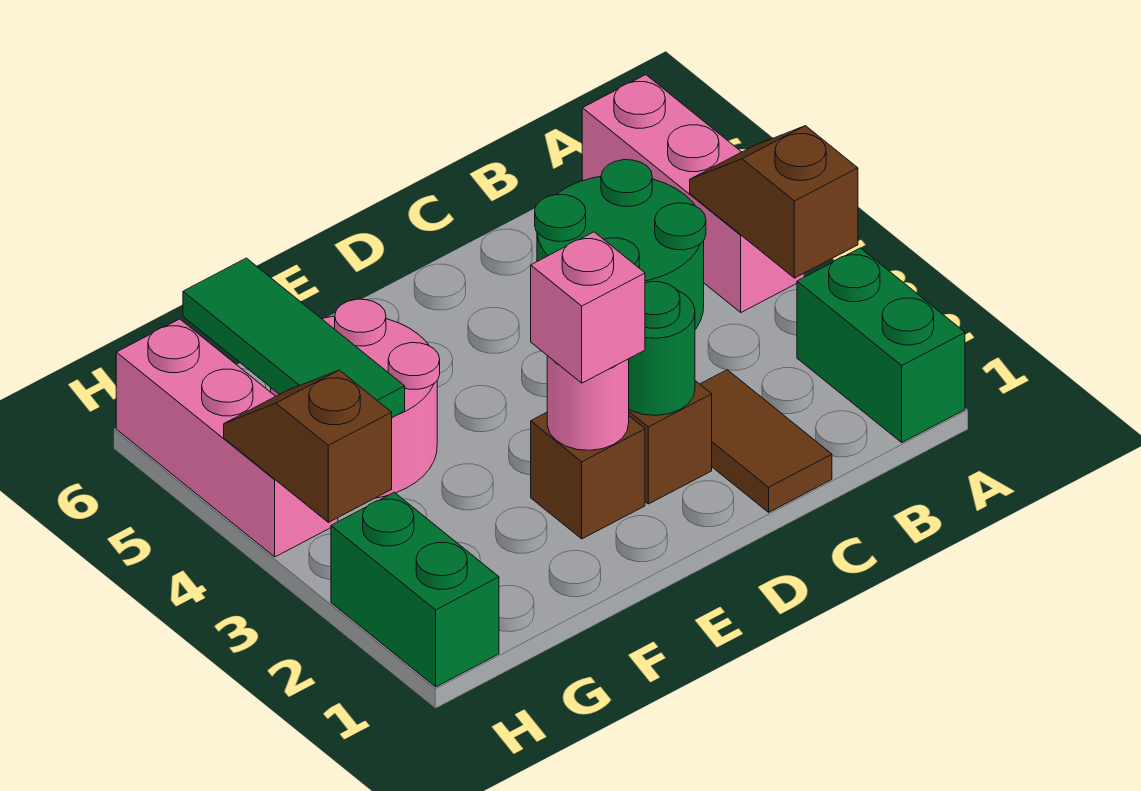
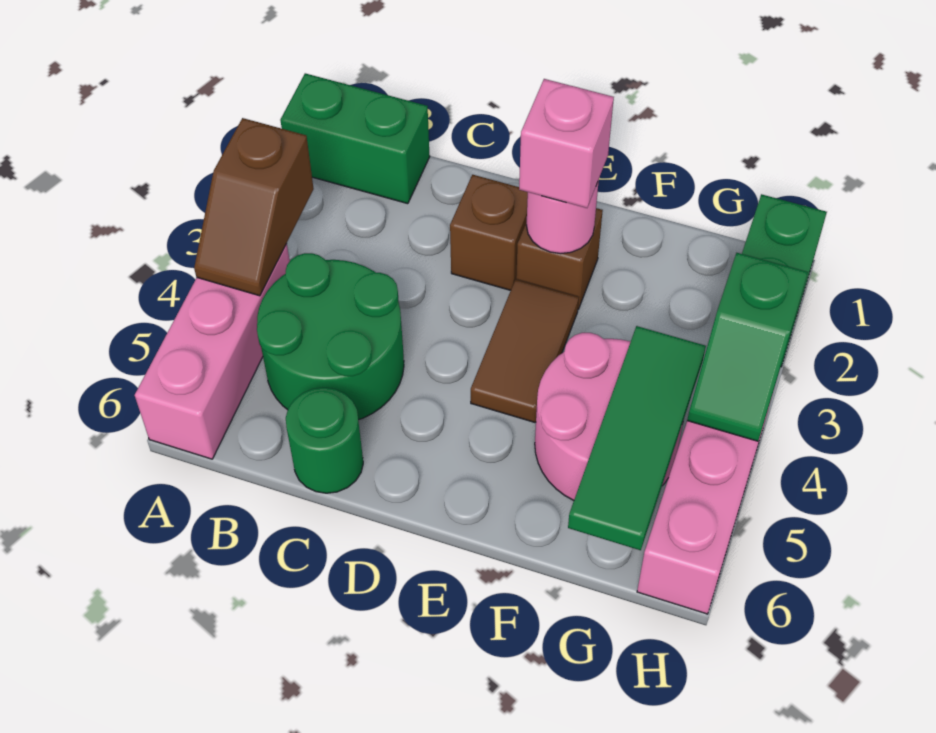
green 1x2 brick [797,248,965,442] -> green 1x2 brick turned to [280,73,430,204]
brown 1x2 tile [700,370,832,512] -> brown 1x2 tile moved to [471,279,579,422]
green 1x1 round brick [629,282,695,416] -> green 1x1 round brick moved to [286,388,363,493]
brown 1x2 slope [224,370,392,522] -> green 1x2 slope [687,253,808,441]

